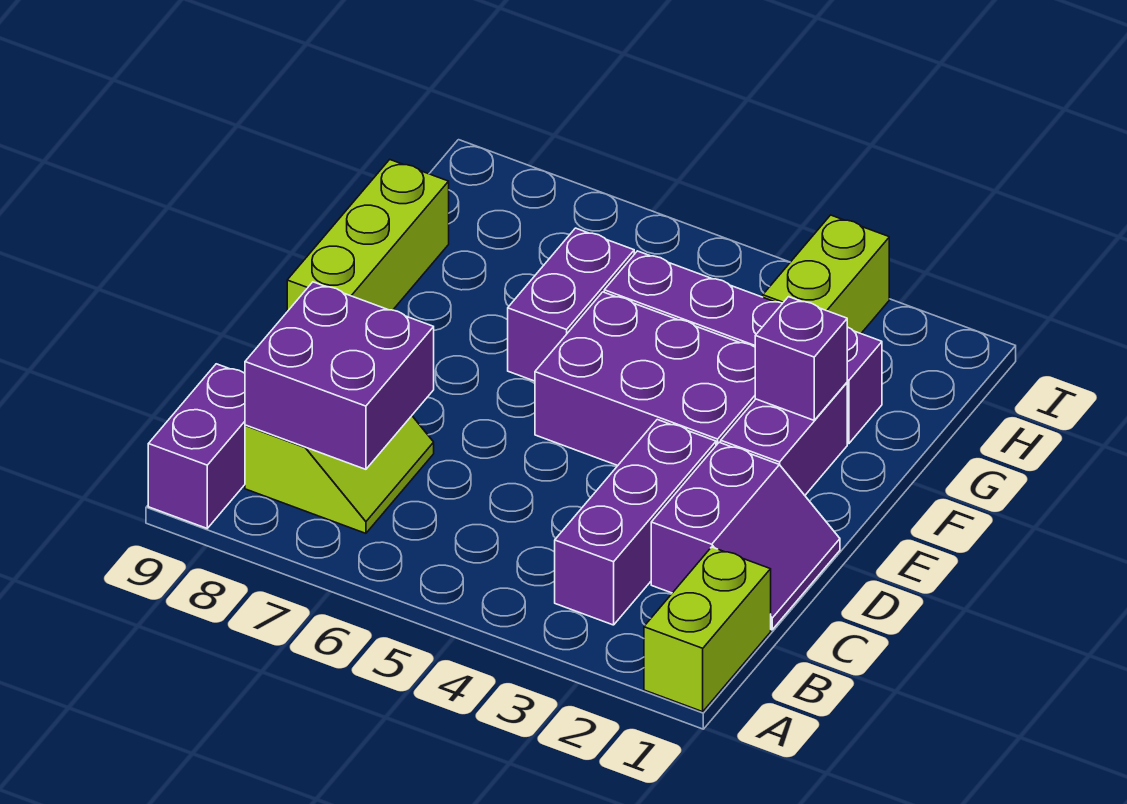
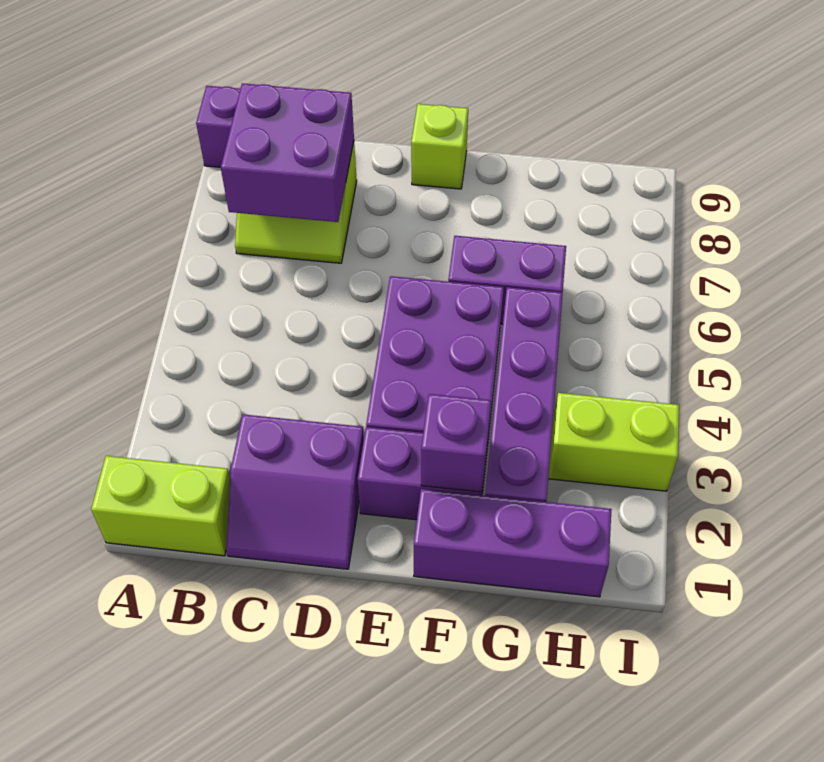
purple 1x3 brick [555,420,716,625] -> purple 1x3 brick moved to [414,489,612,597]
lime 1x3 brick [287,160,449,312] -> lime 1x1 brick [411,104,468,189]

